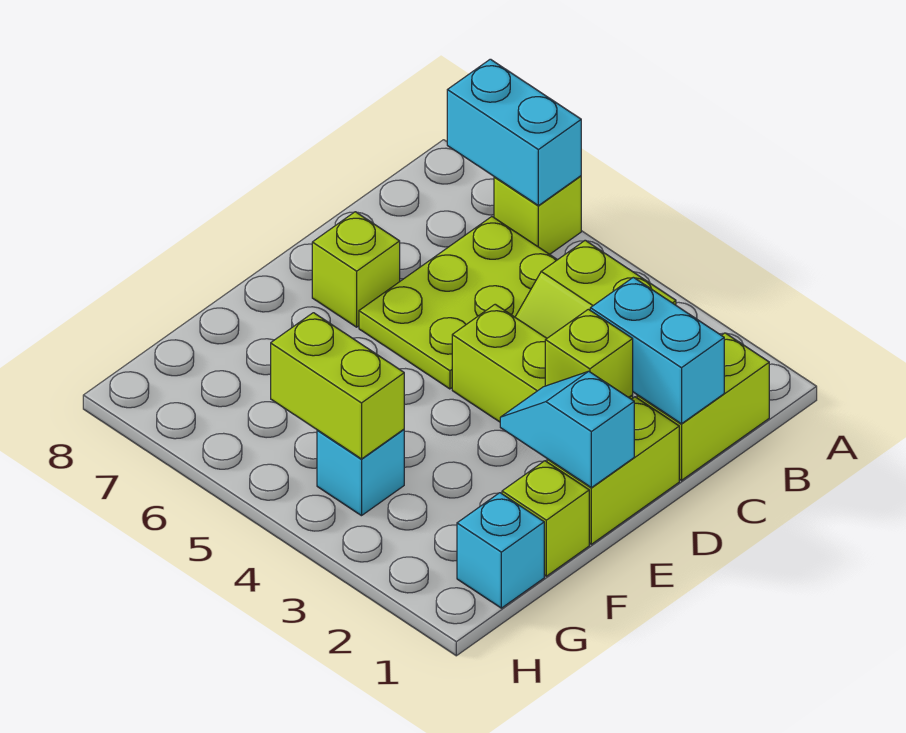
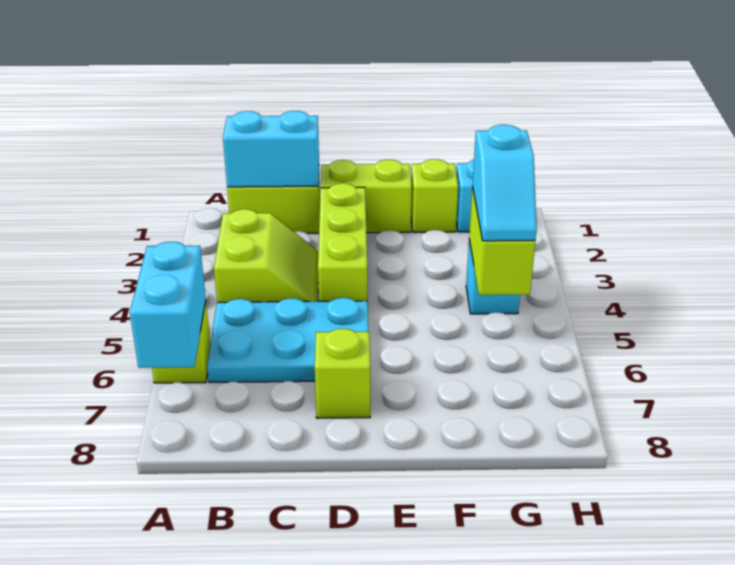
lime 2x3 plate [359,217,557,389] -> cyan 2x3 plate [207,298,368,382]
cyan 1x2 brick [590,277,724,424] -> cyan 1x2 brick turned to [223,111,319,187]
lime 1x1 brick [545,309,633,397] -> none
cyan 1x2 slope [500,371,634,488] -> cyan 1x2 slope moved to [472,125,537,241]

